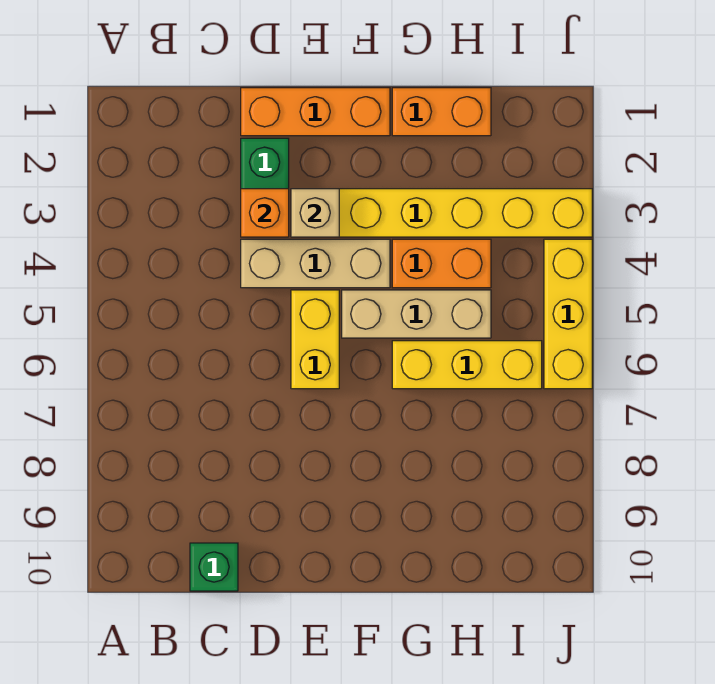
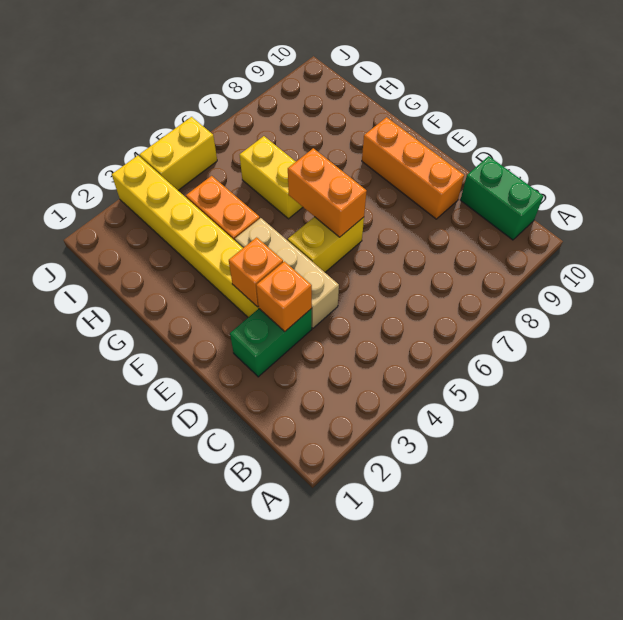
green 1x1 brick [190,543,238,591] -> green 1x2 brick [460,156,543,240]
orange 1x3 brick [241,88,390,136] -> orange 1x3 brick moved to [362,117,464,219]
tan 1x1 brick [291,189,339,237] -> orange 1x1 brick [229,237,283,307]
tan 1x3 brick [342,290,491,338] -> none
orange 1x2 brick [392,88,491,136] -> orange 1x2 brick moved to [288,148,367,237]
yellow 1x3 brick [392,341,542,389] -> yellow 1x2 brick [240,136,303,219]
yellow 1x3 brick [544,239,592,389] -> yellow 1x2 brick [139,117,217,190]

